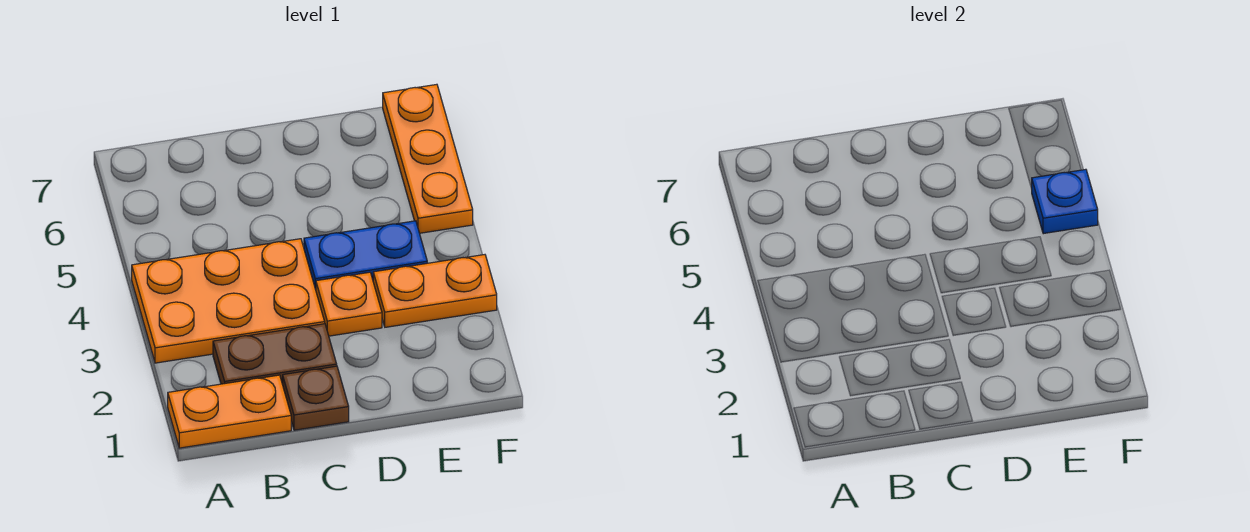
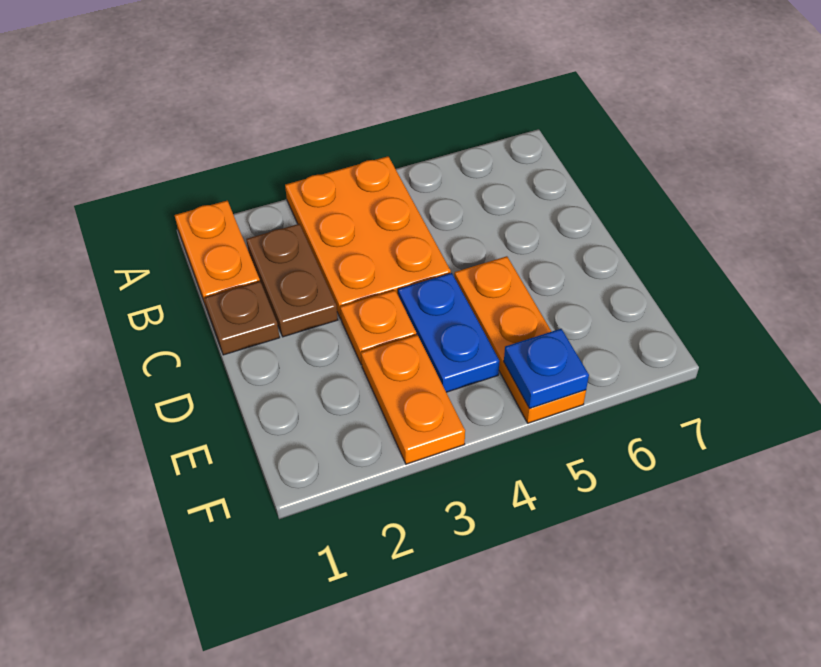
orange 1x3 plate [383,84,473,233] -> orange 1x3 plate turned to [454,256,586,423]

